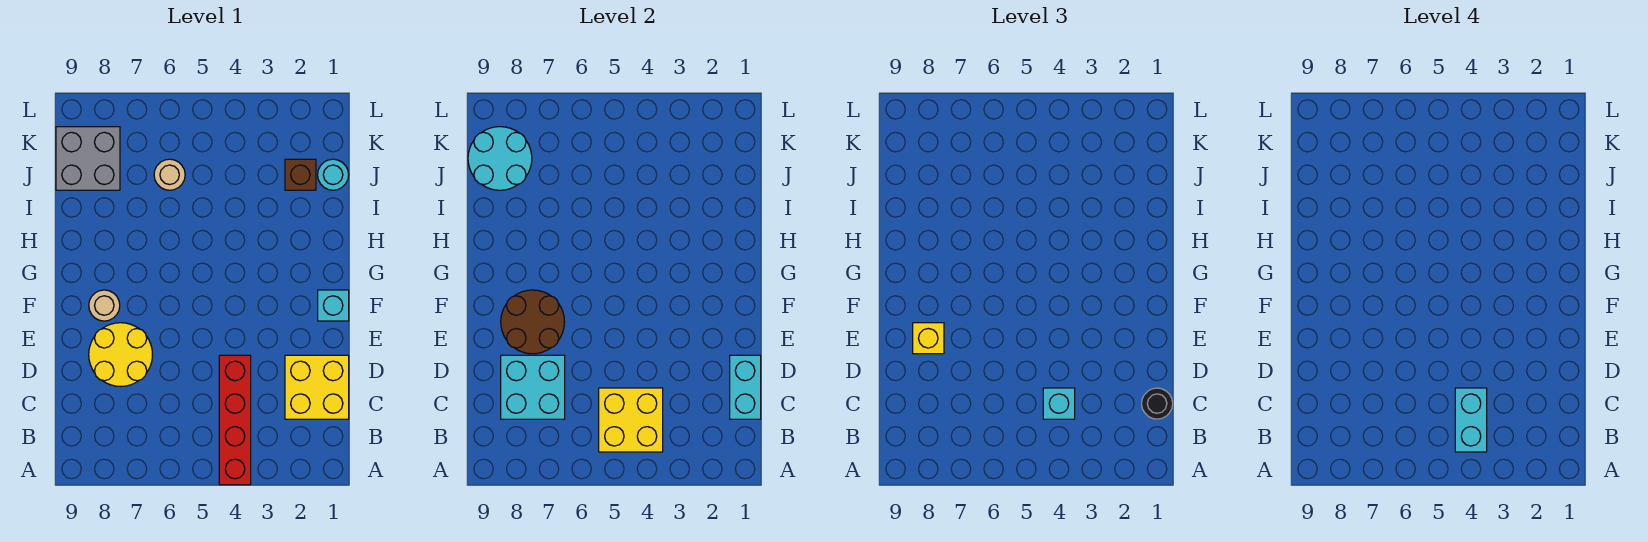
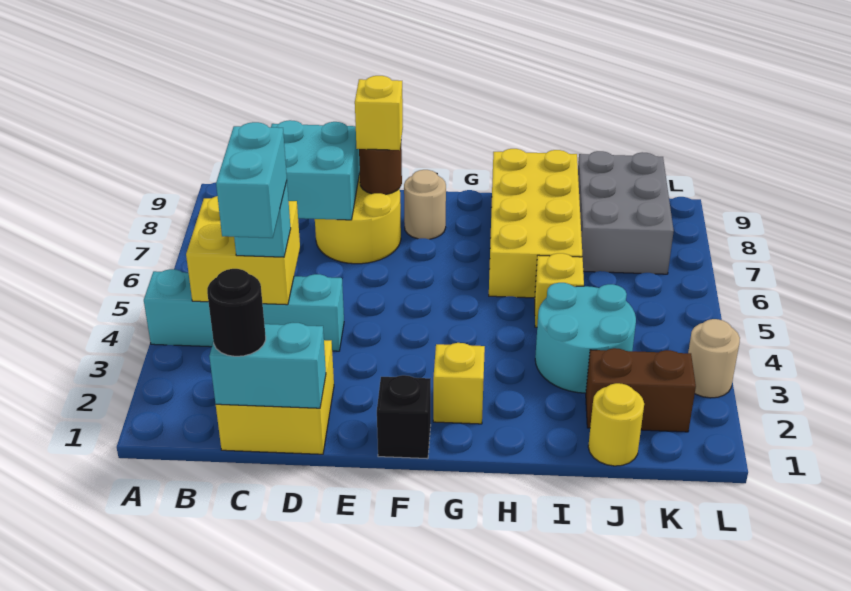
red 1x4 brick [219,355,251,485] -> cyan 1x4 brick [144,269,344,351]
cyan 1x2 brick [1455,388,1487,452] -> cyan 1x2 brick turned to [216,122,287,238]
brown 2x2 round brick [501,290,564,354] -> brown 1x1 round brick [359,145,402,195]
cyan 1x1 brick [318,290,349,321] -> black 1x1 brick [377,375,431,459]
none -> yellow 1x1 brick [433,343,485,424]
none -> yellow 2x4 brick [489,149,582,298]
none -> yellow 1x1 brick [535,253,584,327]
cyan 1x1 round brick [318,159,349,190] -> yellow 1x1 round brick [588,383,644,466]
brown 1x1 brick [285,159,316,190] -> brown 1x2 brick [586,348,696,432]
tan 1x1 round brick [154,159,185,190] -> tan 1x1 round brick moved to [688,319,740,398]
grey 2x2 brick [56,127,120,190] -> grey 2x3 brick [578,151,674,274]
cyan 2x2 round brick [468,127,532,190] -> cyan 2x2 round brick moved to [535,283,636,393]

